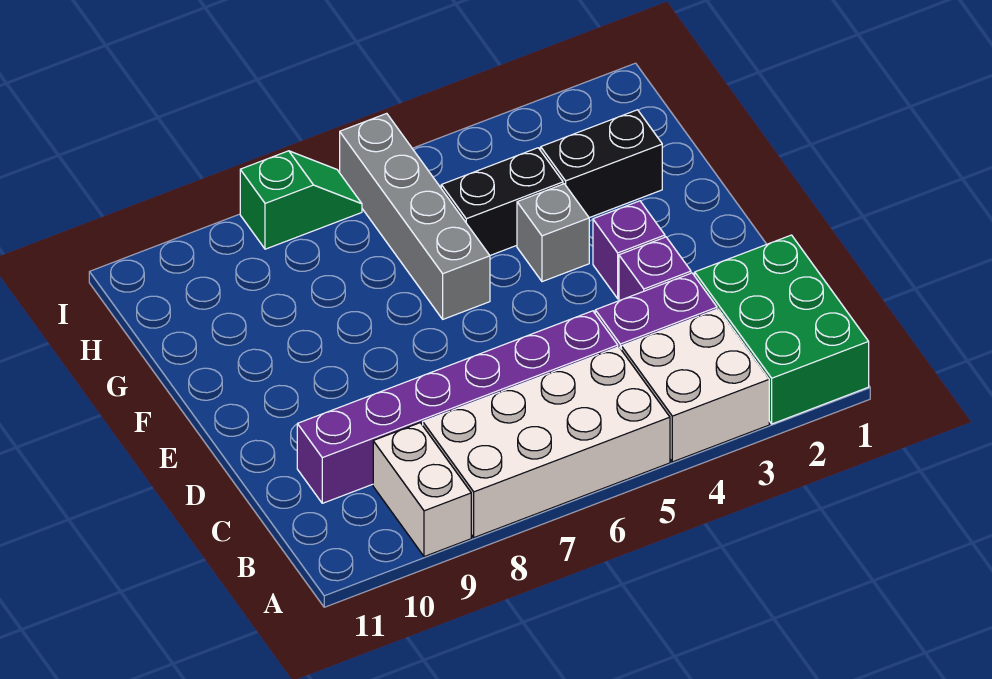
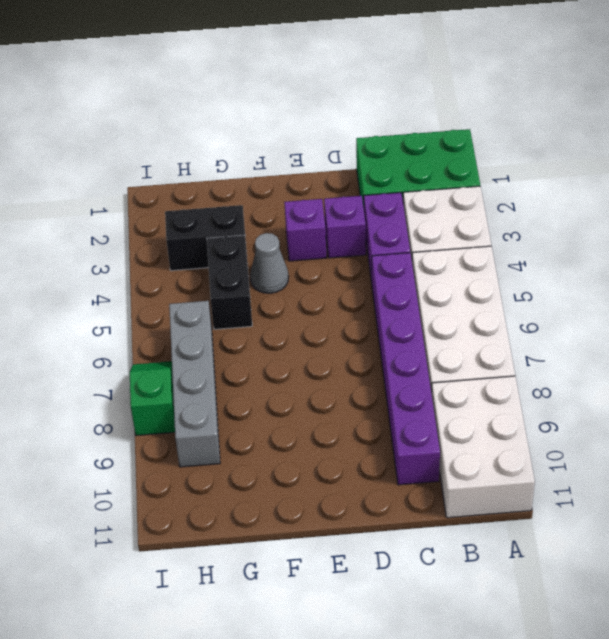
white 1x2 brick [373,423,471,557] -> white 2x3 brick [432,376,535,518]
grey 1x1 brick [517,184,589,282] -> grey 1x1 cone [250,233,289,293]
grey 1x4 brick [340,113,490,319] -> grey 1x4 brick turned to [169,301,220,467]
black 1x2 brick [541,110,662,218] -> black 1x2 brick turned to [165,205,245,271]

